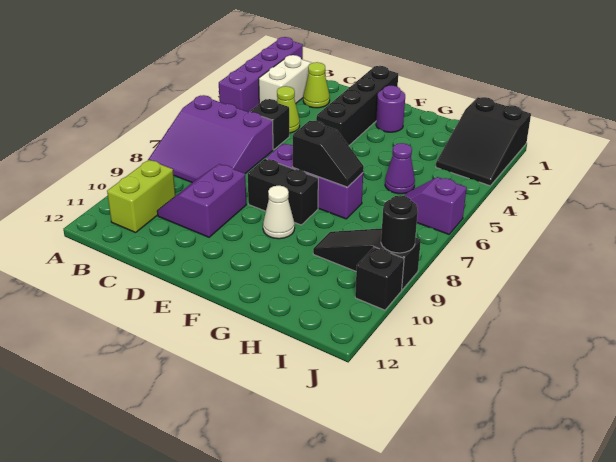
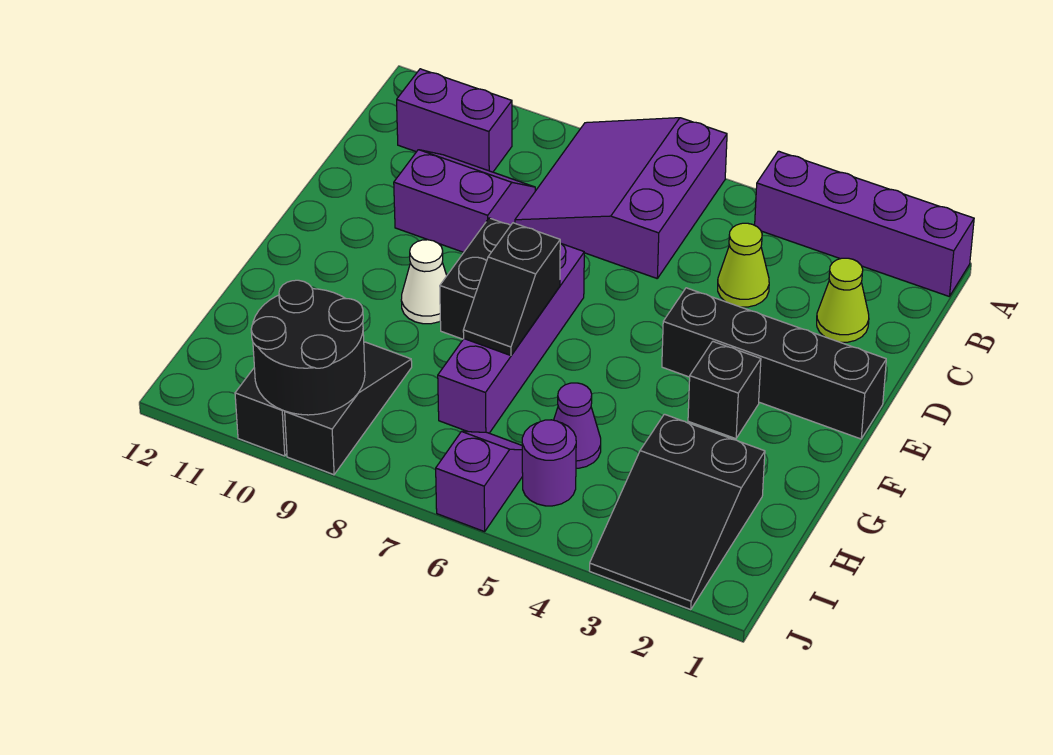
white 1x2 brick [259,55,311,104] -> none
lime 1x2 brick [107,160,175,233] -> purple 1x2 brick [397,69,512,172]
black 1x1 brick [250,99,289,150] -> black 1x1 brick moved to [688,341,761,439]
purple 1x3 brick [266,144,363,219] -> purple 1x4 brick [438,243,584,433]
purple 1x1 round brick [376,85,405,132] -> purple 1x1 round brick moved to [522,420,576,506]
black 2x3 slope [436,97,531,186] -> black 2x3 slope turned to [589,414,765,610]
black 1x1 round brick [381,195,418,253] -> black 2x2 round brick [251,280,365,415]

